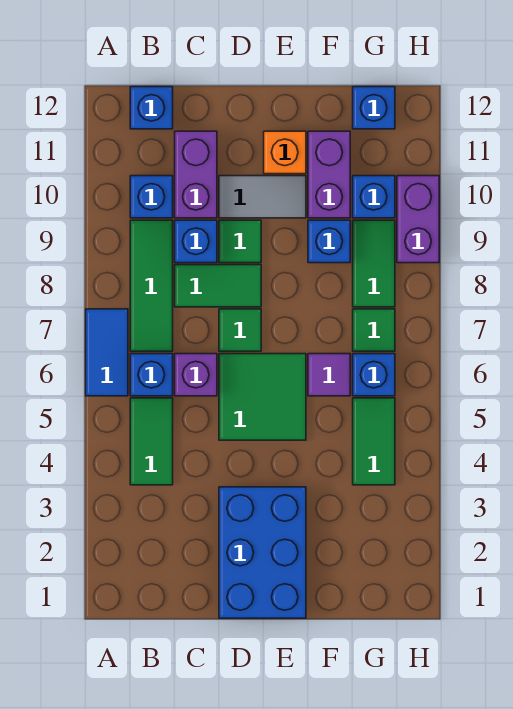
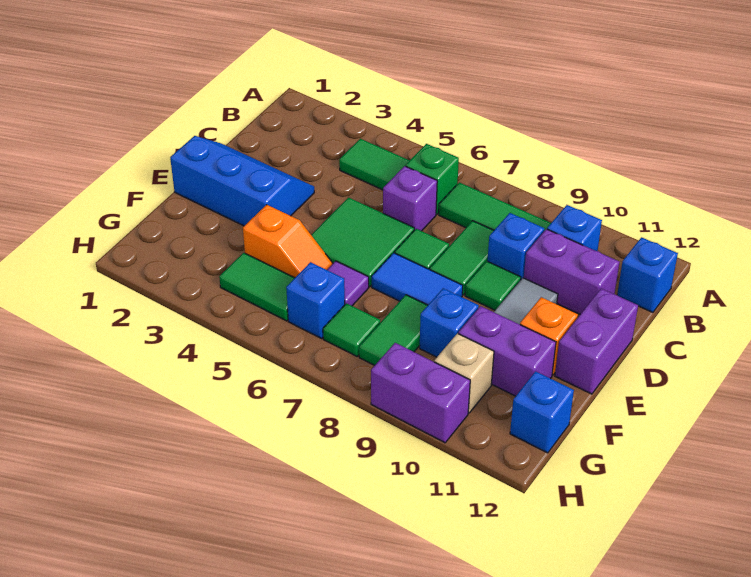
blue 1x2 tile [86,309,128,396] -> blue 1x2 tile moved to [372,253,463,305]
blue 1x1 brick [130,354,173,396] -> green 1x1 brick [406,144,459,214]
blue 2x3 brick [219,487,306,618] -> blue 2x3 slope [170,136,314,226]
none -> purple 1x2 brick [555,289,638,394]
none -> orange 1x2 slope [243,205,333,278]
green 1x2 tile [353,220,395,307] -> green 1x2 tile turned to [359,295,428,365]
blue 1x1 brick [353,176,395,218] -> tan 1x1 brick [434,333,494,413]

